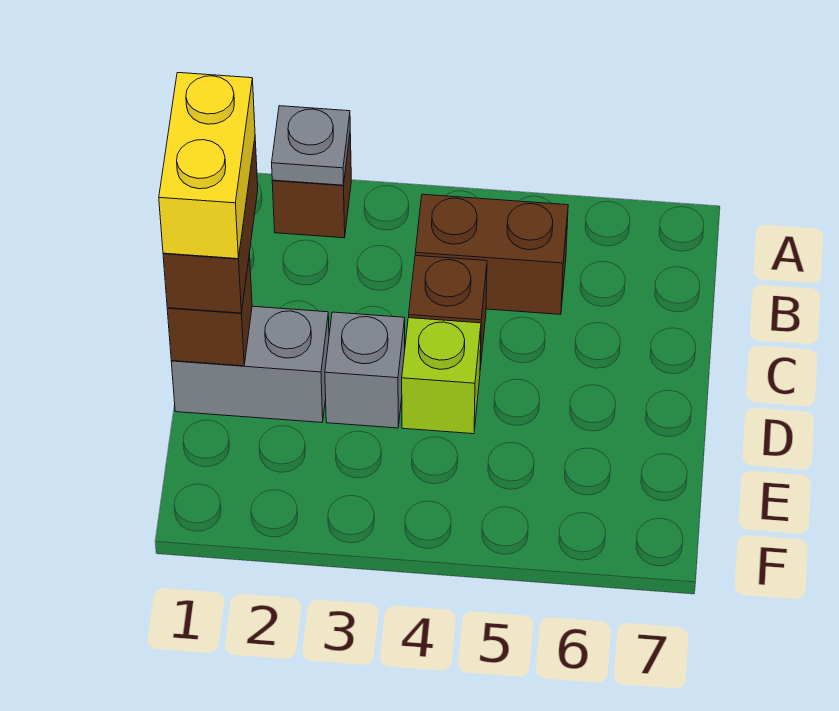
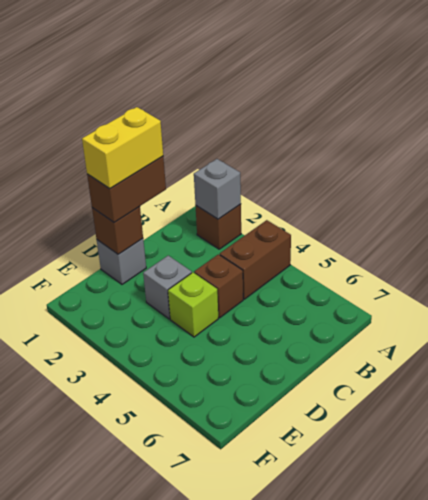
grey 1x1 plate [272,106,350,185] -> grey 1x1 brick [194,159,241,219]
brown 1x2 brick [415,194,568,314] -> brown 1x2 brick turned to [220,220,291,299]
grey 1x2 brick [171,306,329,422] -> grey 1x1 brick [97,239,146,284]

